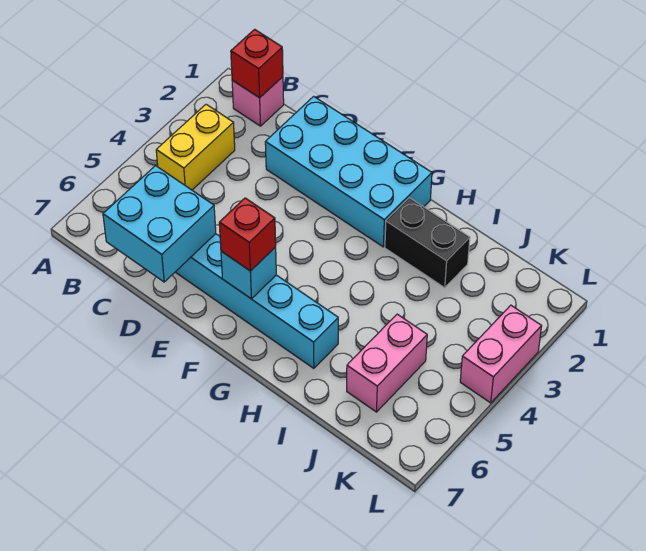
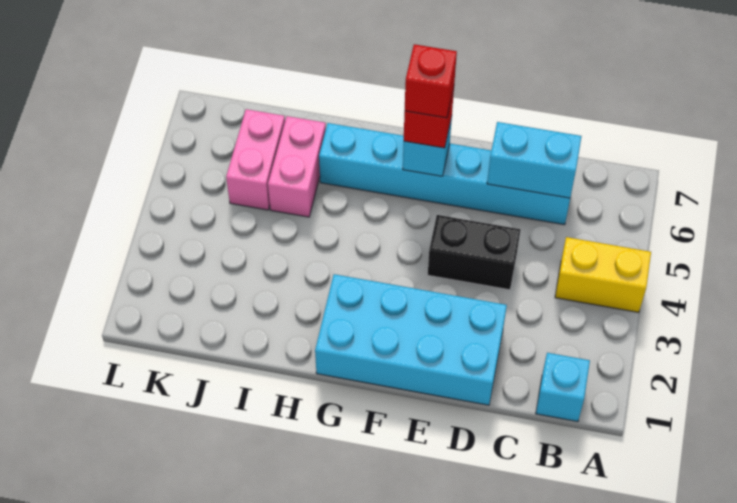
pink 1x1 brick [232,77,284,126] -> cyan 1x1 brick [536,353,590,422]
red 1x1 brick [231,29,283,98] -> red 1x1 brick moved to [405,44,457,118]
yellow 1x2 brick [156,104,235,190] -> yellow 1x2 brick turned to [555,237,651,312]
cyan 2x2 brick [103,166,216,282] -> cyan 1x2 brick [487,122,582,198]
black 1x2 brick [385,198,470,288] -> black 1x2 brick moved to [428,215,521,290]
pink 1x2 brick [460,305,542,403] -> pink 1x2 brick moved to [268,116,326,217]

